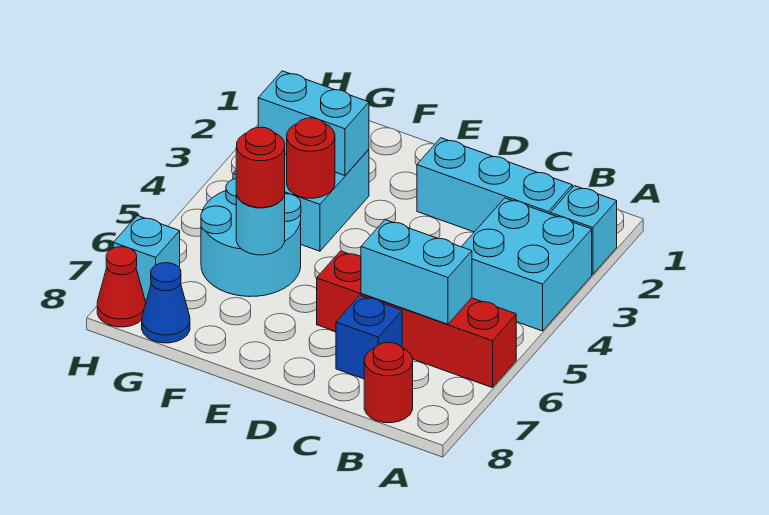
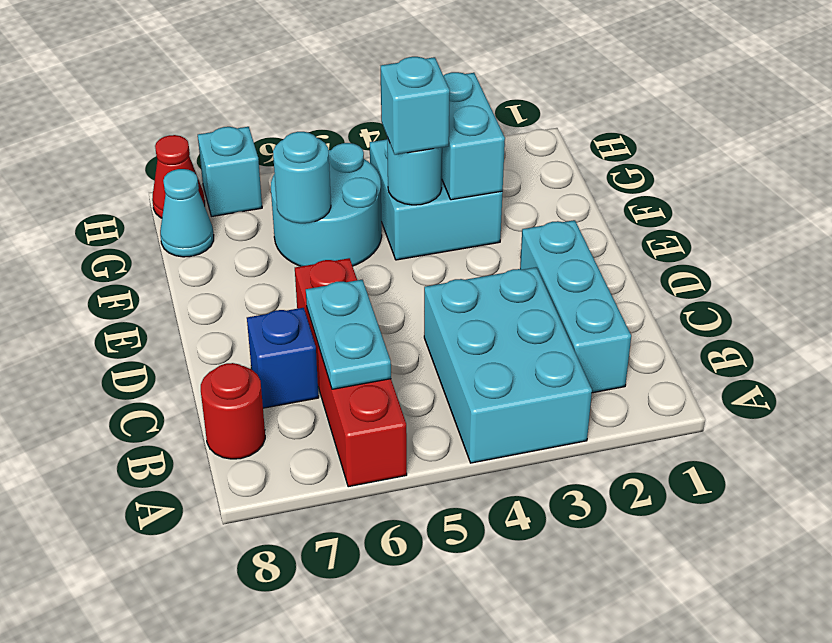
cyan 1x1 brick [550,186,617,274] -> cyan 1x1 brick moved to [381,57,450,155]
cyan 2x2 brick [462,198,592,331] -> cyan 2x3 brick [424,267,592,463]
cyan 1x2 brick [361,220,472,324] -> cyan 1x2 plate [306,280,391,389]
red 1x1 round brick [287,118,335,198] -> cyan 1x1 round brick [387,137,442,205]
red 1x1 round brick [236,127,285,208] -> none
blue 1x1 cone [142,263,190,343] -> cyan 1x1 cone [160,169,214,257]

